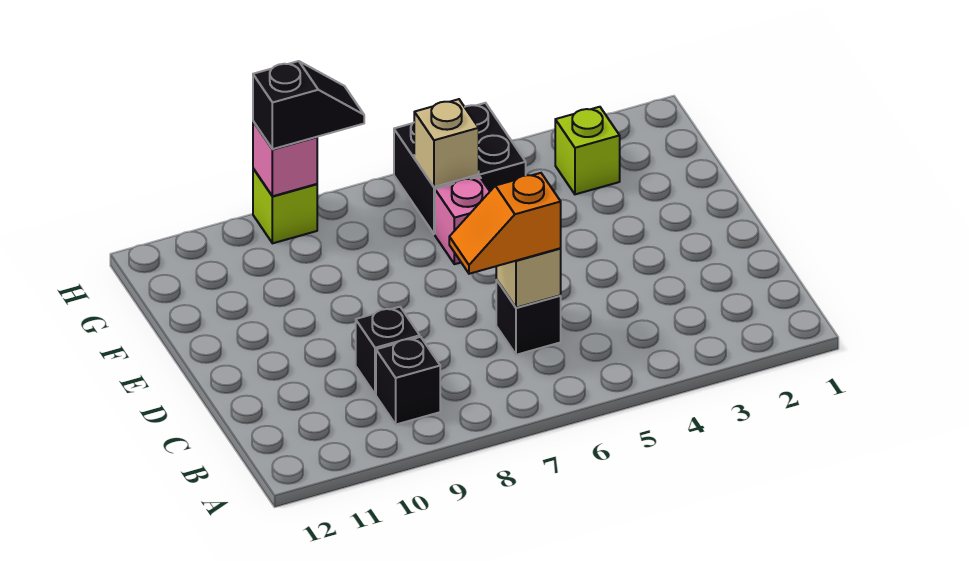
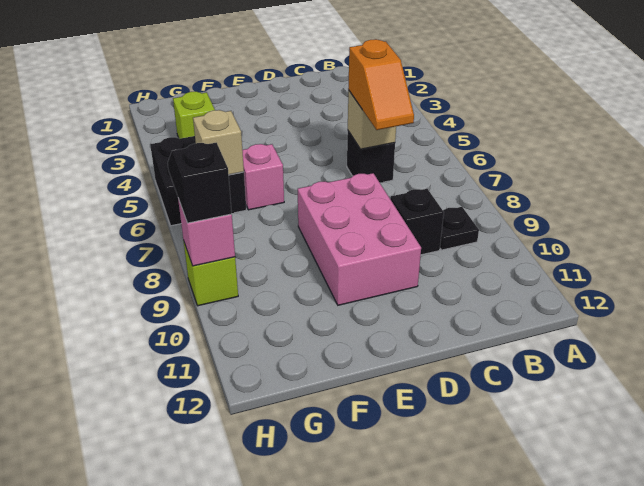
black 1x1 brick [376,337,440,424] -> black 1x1 plate [440,207,479,250]
none -> pink 2x3 brick [298,173,421,305]

